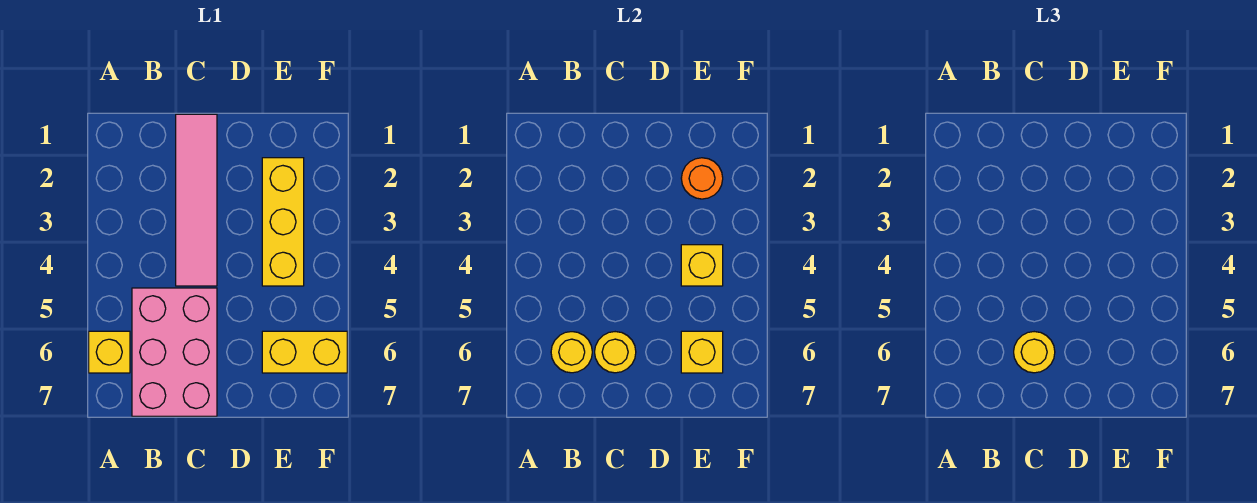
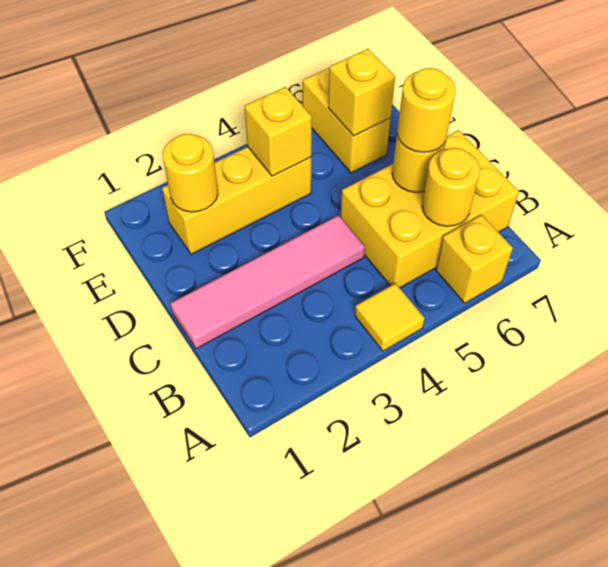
none -> yellow 1x1 tile [355,283,425,351]
pink 2x3 brick [132,288,217,416] -> yellow 2x3 brick [341,130,519,288]
orange 1x1 round brick [681,158,723,199] -> yellow 1x1 round brick [163,134,218,212]

